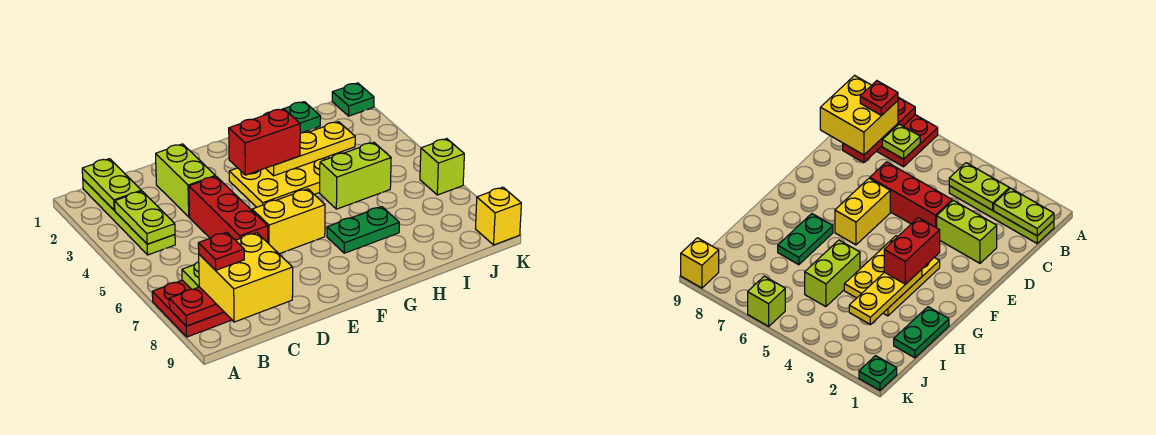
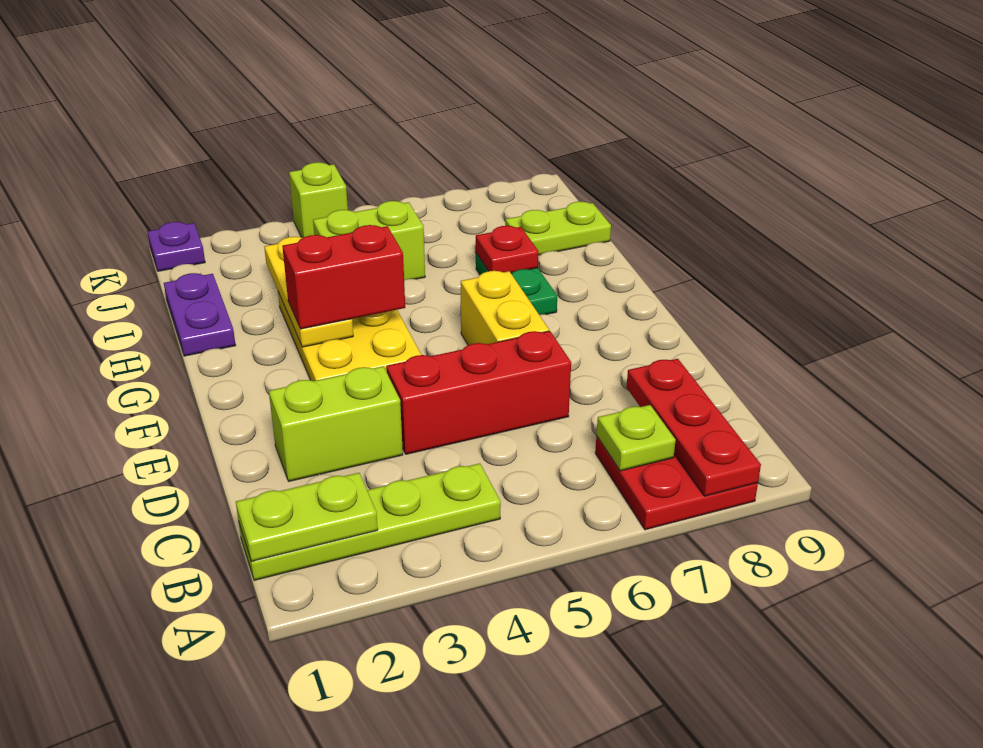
lime 1x2 plate [115,191,175,244] -> lime 1x2 plate moved to [505,202,611,255]
yellow 2x2 brick [199,233,293,322] -> none
red 1x1 plate [198,232,244,270] -> red 1x1 plate moved to [476,226,539,273]
red 1x2 brick [229,109,300,175] -> red 1x2 brick turned to [282,225,405,329]
green 1x2 plate [263,102,321,133] -> purple 1x2 plate [164,273,236,356]
lime 1x2 brick [320,142,391,209] -> lime 1x2 brick turned to [313,201,425,280]
green 1x1 plate [332,83,374,116] -> purple 1x1 plate [147,222,205,271]
lime 1x1 brick [420,139,464,195] -> lime 1x1 brick moved to [289,162,348,238]
yellow 1x1 brick [475,187,521,245] -> none

